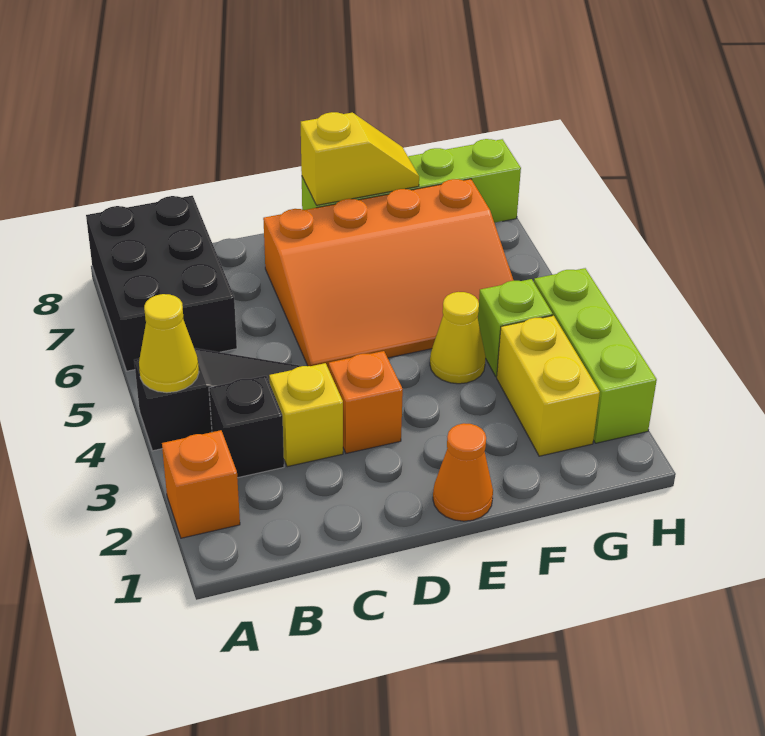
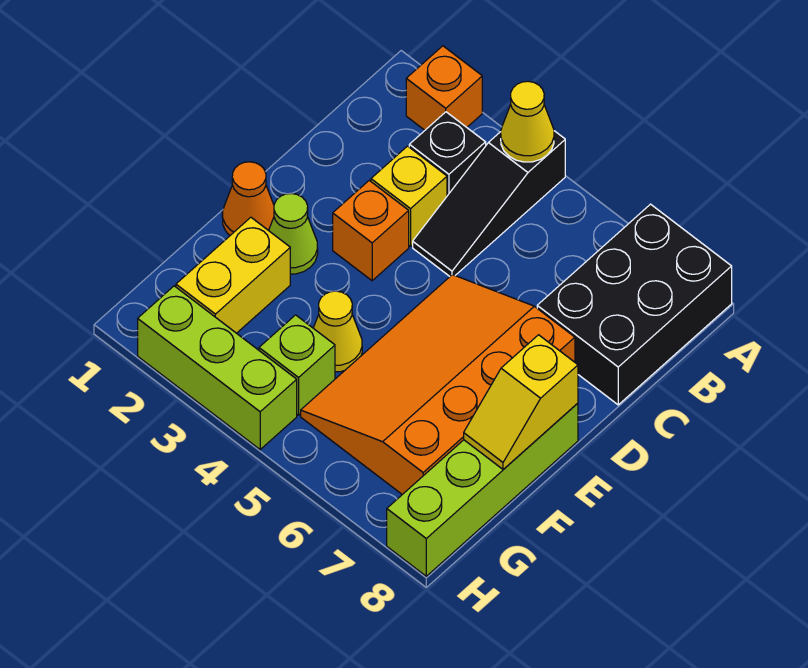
black 2x3 brick [86,196,237,371] -> black 2x3 brick turned to [537,204,732,405]
none -> lime 1x1 cone [269,194,318,274]
yellow 1x2 brick [497,316,600,456] -> yellow 1x2 brick turned to [176,217,290,333]

